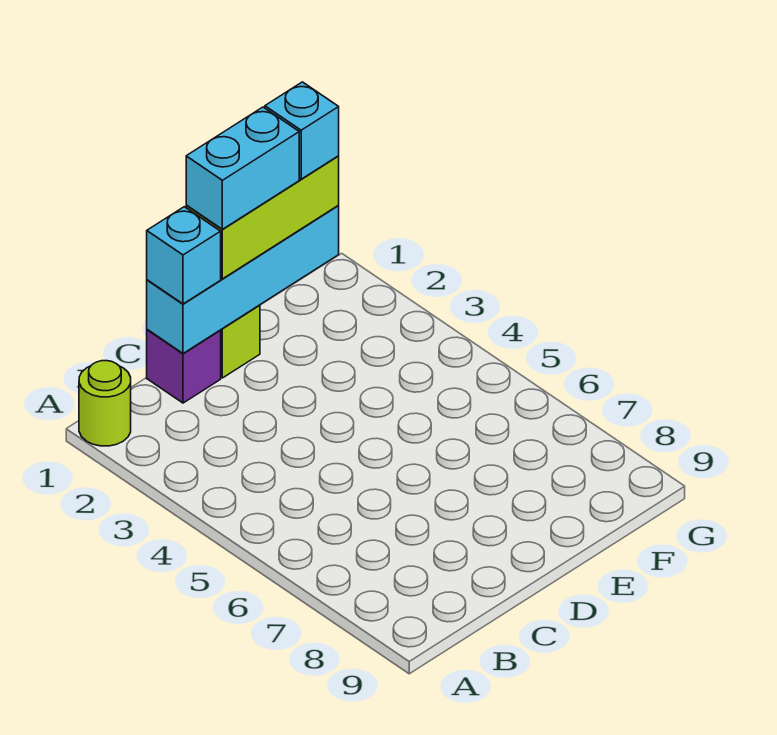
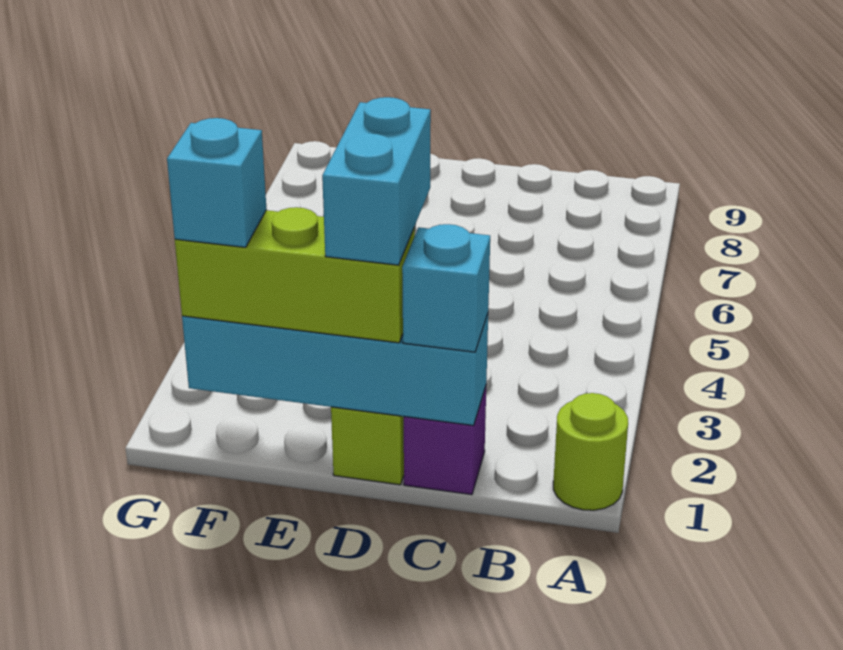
cyan 1x2 brick [186,107,299,229] -> cyan 1x2 brick turned to [322,97,431,265]

